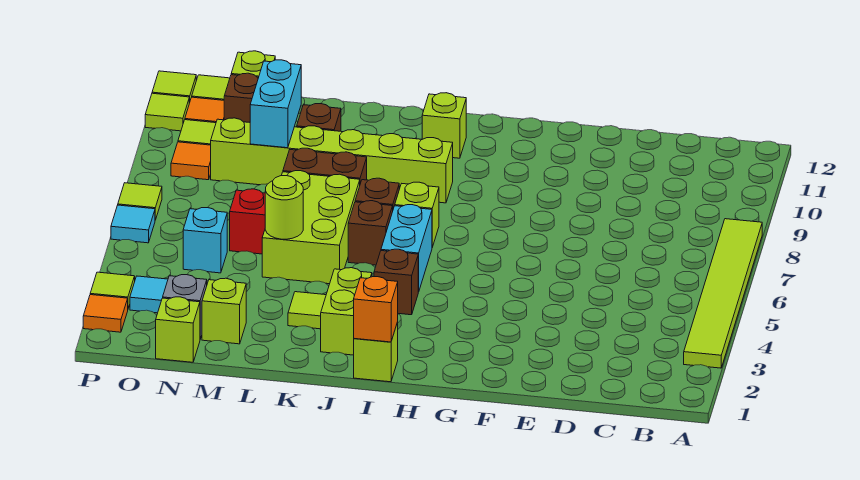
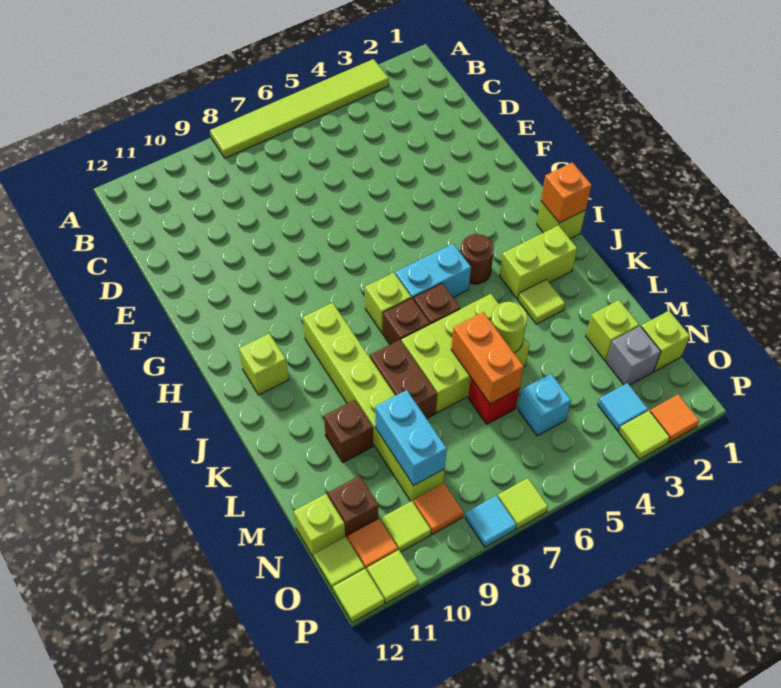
brown 1x1 brick [374,249,418,315] -> brown 1x1 round brick [460,234,494,284]
none -> orange 1x2 brick [451,312,524,404]
cyan 1x2 brick [250,60,301,148] -> cyan 1x2 brick turned to [375,390,447,486]
cyan 1x1 tile [111,205,155,243] -> cyan 1x1 tile moved to [465,496,516,547]

